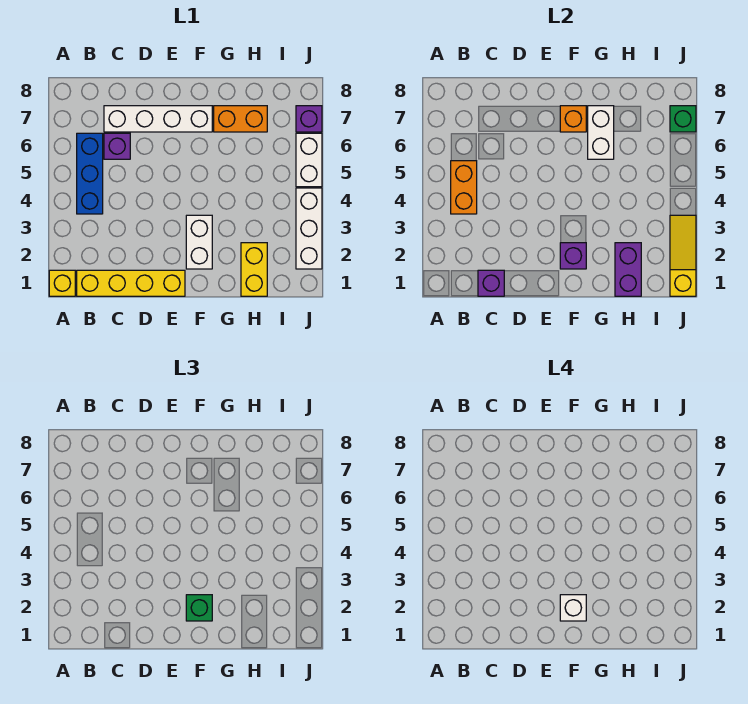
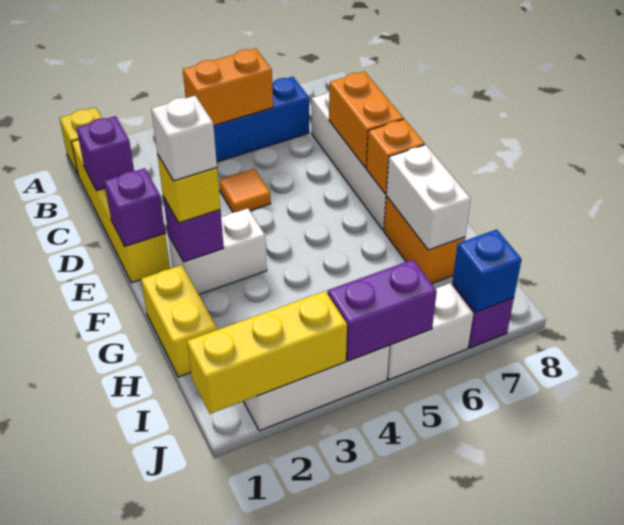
purple 1x1 brick [104,133,130,159] -> purple 1x1 brick moved to [104,168,165,247]
none -> orange 1x1 tile [219,169,271,212]
none -> orange 1x2 brick [329,72,404,168]
green 1x1 brick [186,595,212,621] -> yellow 1x1 brick [157,154,220,223]
white 1x2 brick [588,106,614,159] -> white 1x2 brick turned to [386,145,471,250]
yellow 1x2 brick [241,243,267,296] -> yellow 1x2 brick turned to [141,265,216,377]
purple 1x2 brick [615,243,641,296] -> purple 1x2 brick moved to [328,260,437,361]
yellow 1x3 slope [670,215,696,296] -> yellow 1x3 brick [187,291,347,414]
green 1x1 brick [670,106,696,132] -> blue 1x1 brick [452,229,522,312]

